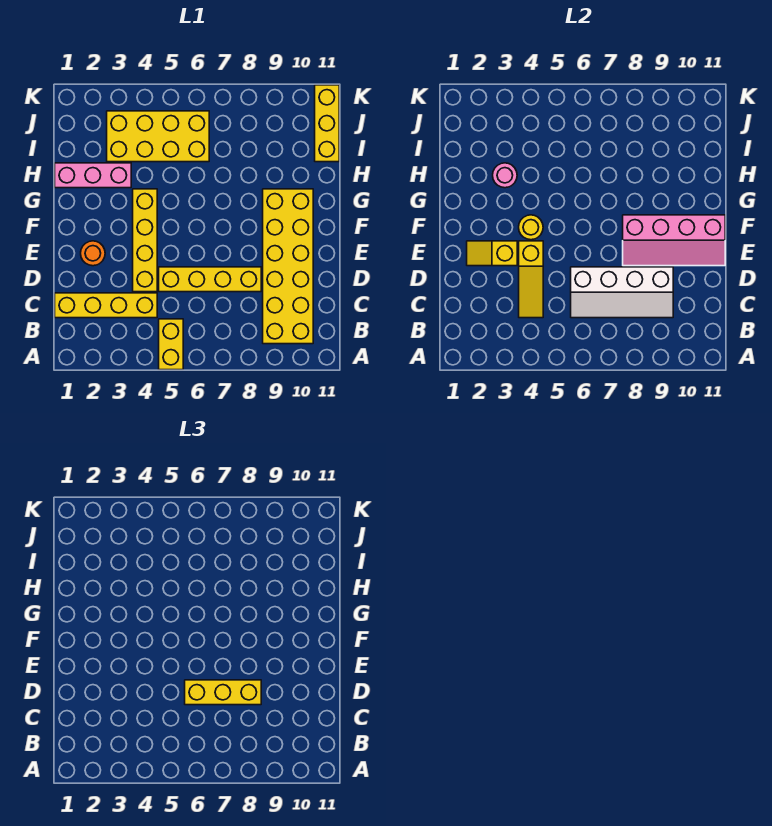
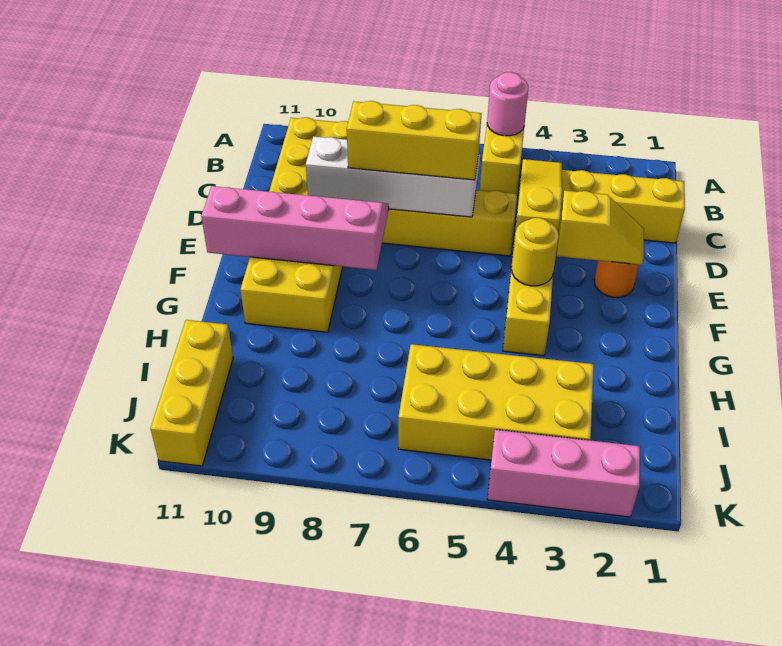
pink 1x3 brick [55,163,131,188] -> pink 1x3 brick moved to [487,430,640,517]
pink 1x1 round brick [493,163,517,188] -> pink 1x1 round brick moved to [487,72,528,136]

